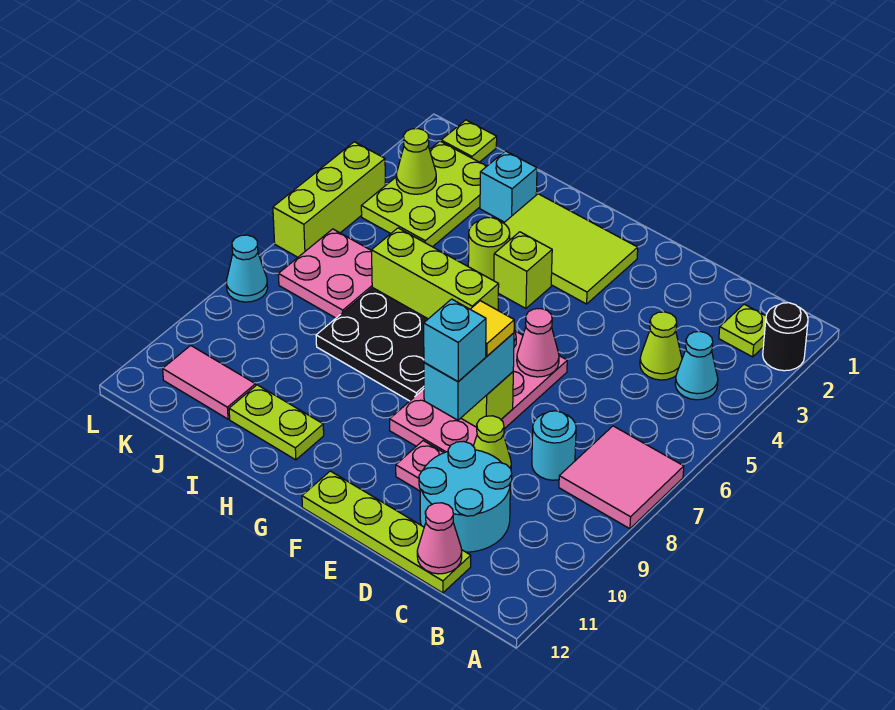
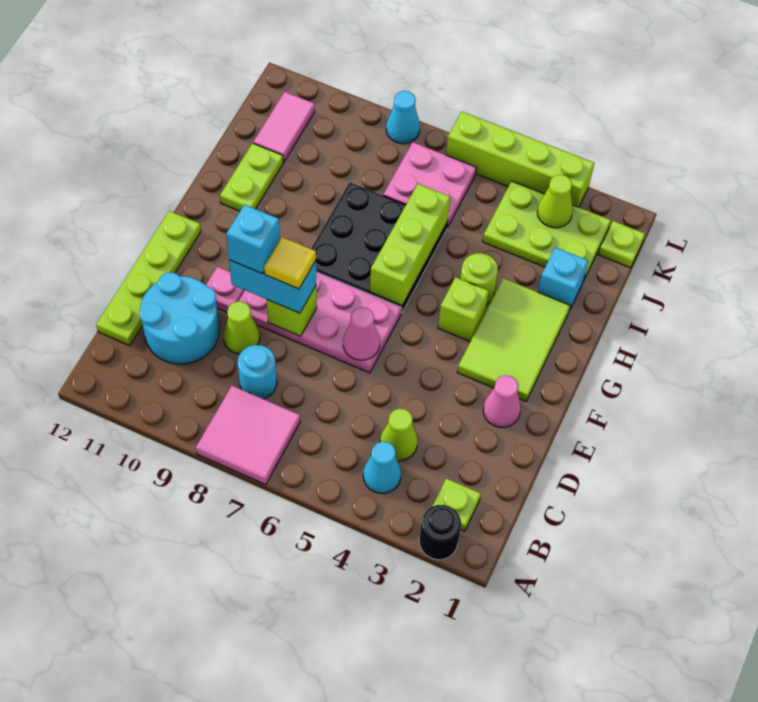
pink 1x1 cone [417,503,462,574] -> pink 1x1 cone moved to [483,375,521,427]
lime 1x3 brick [273,142,385,257] -> lime 1x4 brick [446,112,594,207]

